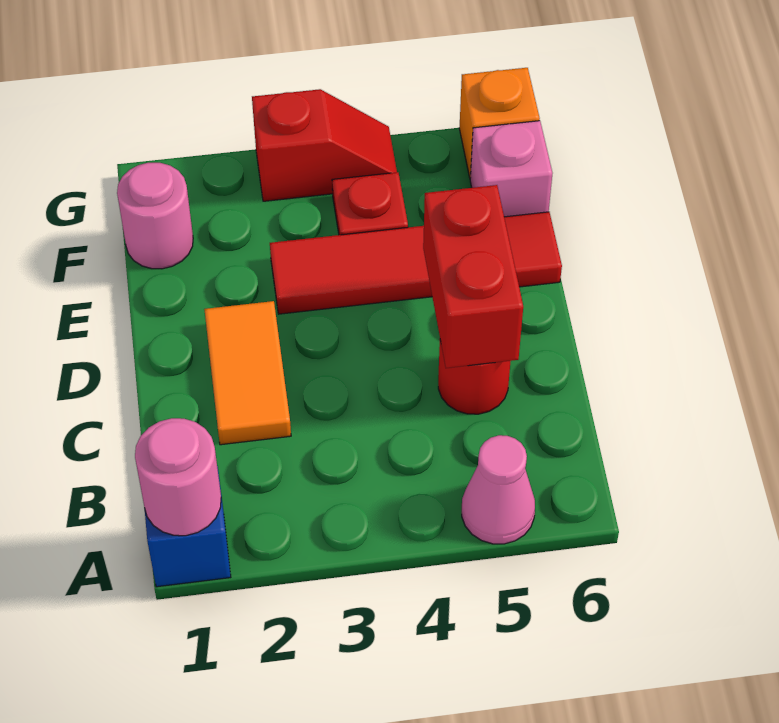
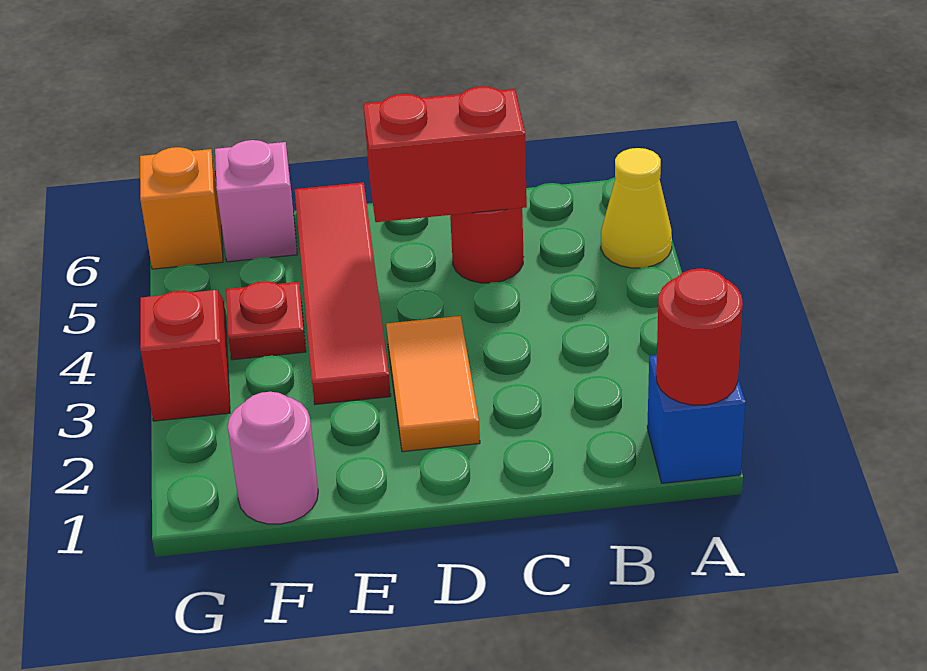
pink 1x1 round brick [135,418,221,536] -> red 1x1 round brick [656,268,743,405]
pink 1x1 cone [462,435,535,544] -> yellow 1x1 cone [601,148,672,268]
orange 1x2 tile [204,301,291,445] -> orange 1x2 tile turned to [386,316,480,452]

